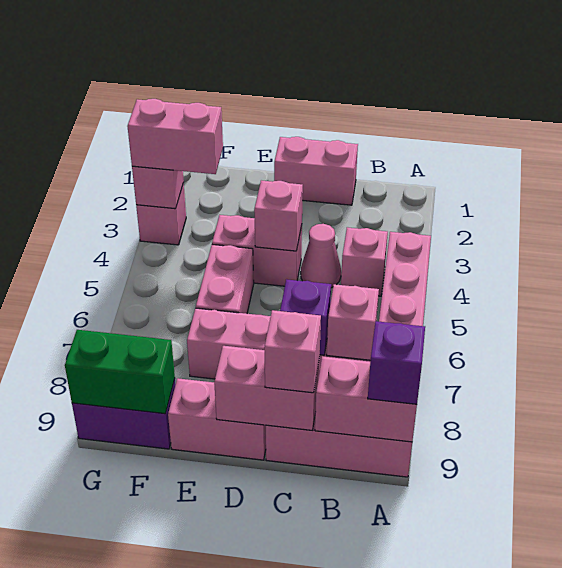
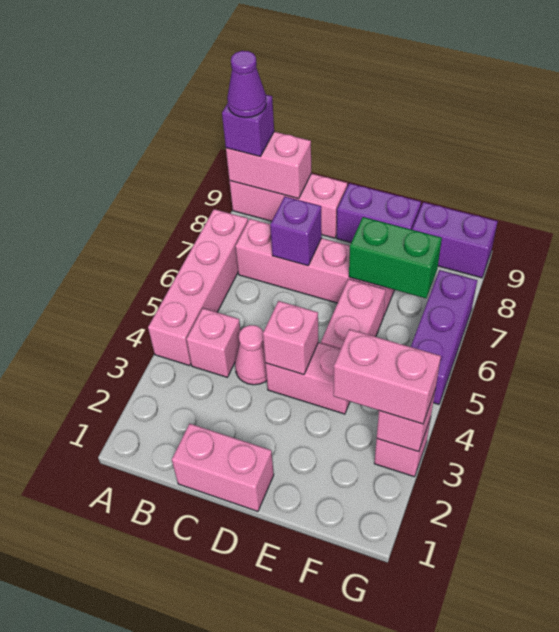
none -> purple 1x1 cone [227,51,266,118]
pink 1x1 brick [327,284,379,360] -> none
pink 1x2 brick [214,346,320,430] -> none
pink 1x1 brick [264,310,321,393] -> none
pink 1x2 brick [168,378,266,460] -> purple 1x2 brick [337,183,421,243]
green 1x2 brick [65,330,175,414] -> green 1x2 brick moved to [349,217,442,298]
none -> purple 1x3 brick [411,270,477,404]

